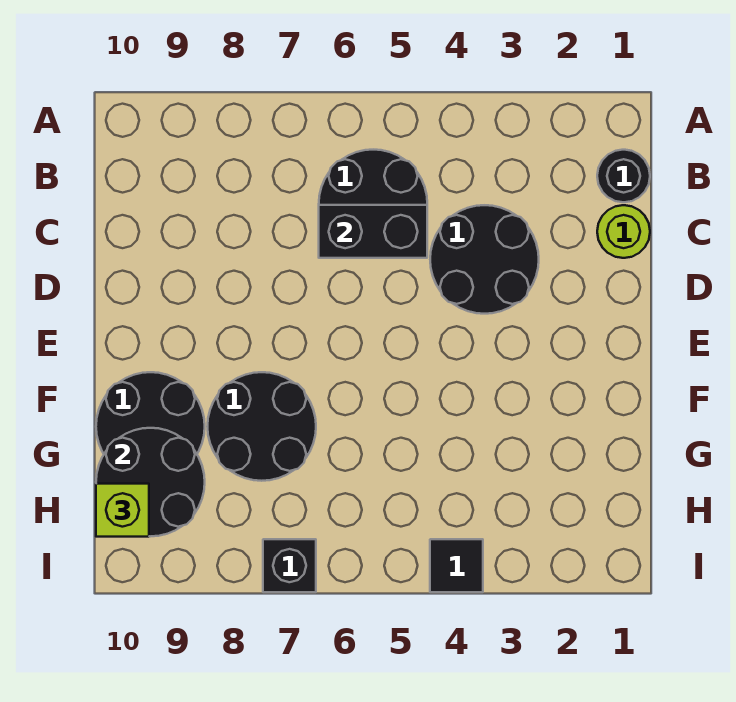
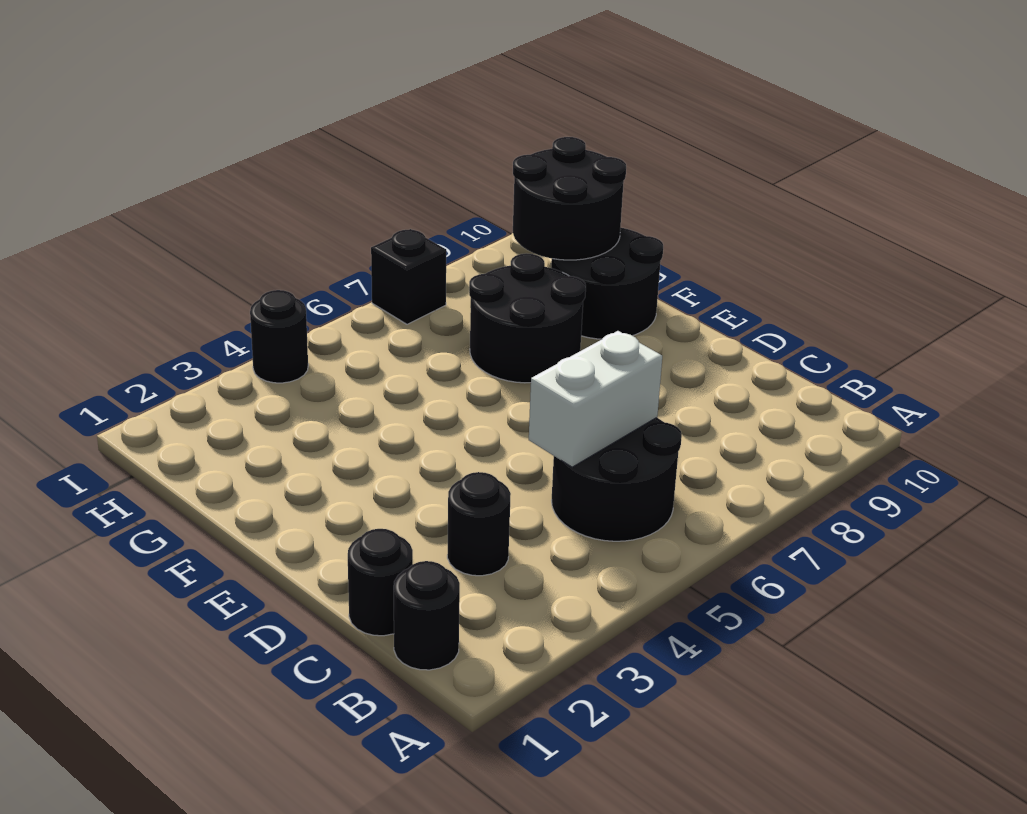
lime 1x1 round brick [597,205,650,258] -> black 1x1 round brick [348,529,413,636]
black 2x2 round brick [430,205,539,314] -> black 1x1 round brick [447,472,511,576]
black 1x2 brick [319,205,427,258] -> white 1x2 brick [529,331,662,467]
lime 1x1 brick [96,484,149,537] -> none
black 1x1 tile [430,539,483,592] -> black 1x1 round brick [250,290,308,383]

